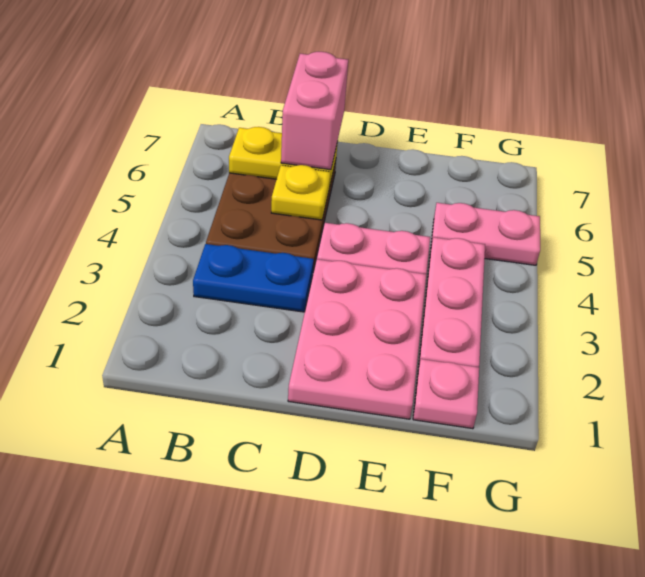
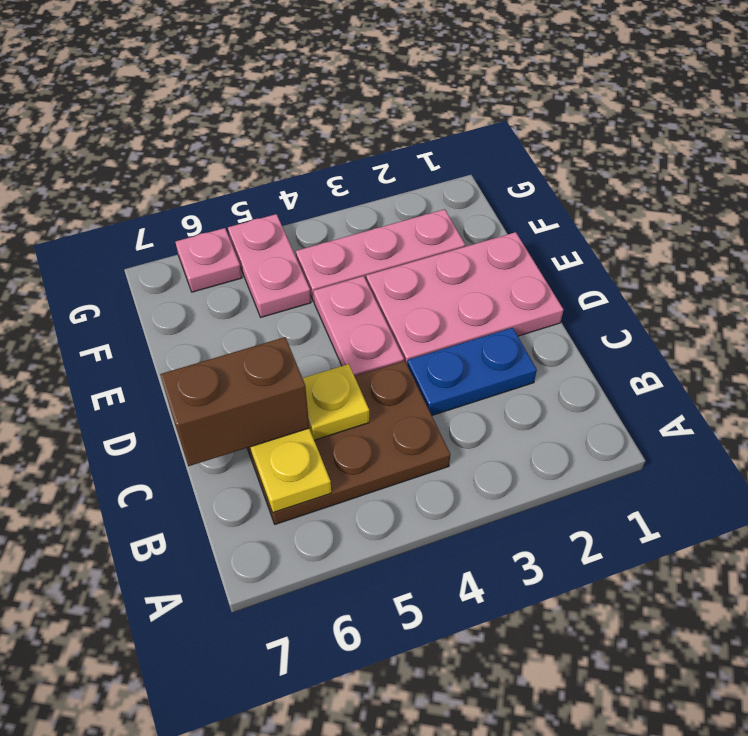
blue 1x2 plate [193,244,314,312] -> blue 1x2 plate turned to [407,328,537,415]
pink 1x2 brick [281,52,348,170] -> brown 1x2 brick [160,337,309,466]
pink 1x1 plate [413,359,479,429] -> pink 1x1 plate moved to [175,228,242,292]

